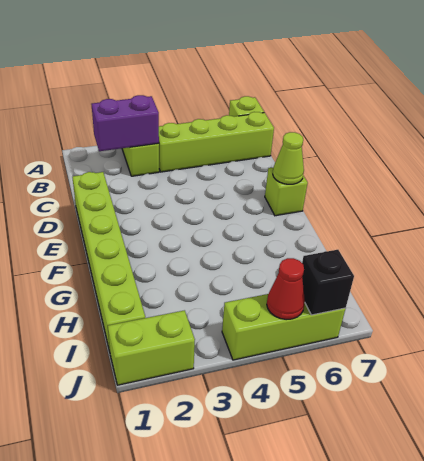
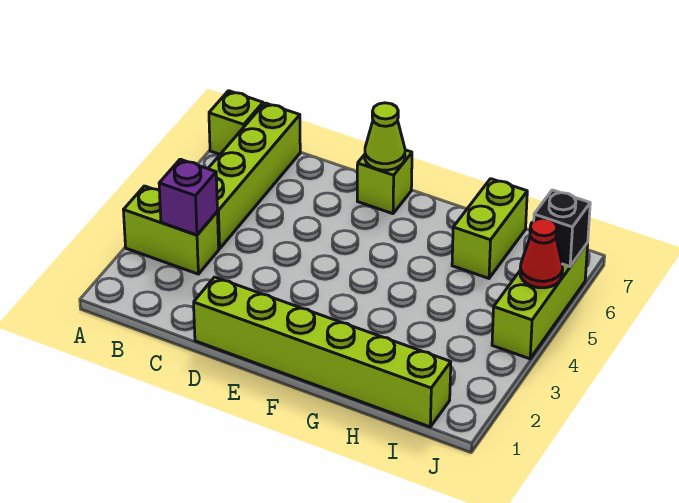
purple 1x2 brick [92,95,159,151] -> purple 1x1 brick [159,159,217,235]
lime 1x2 brick [108,310,195,385] -> lime 1x2 brick moved to [452,179,527,278]

